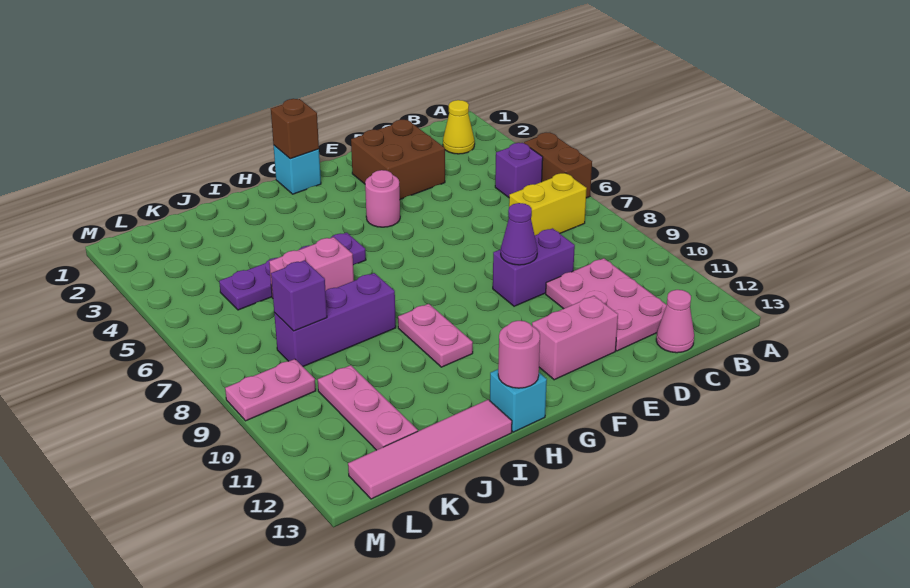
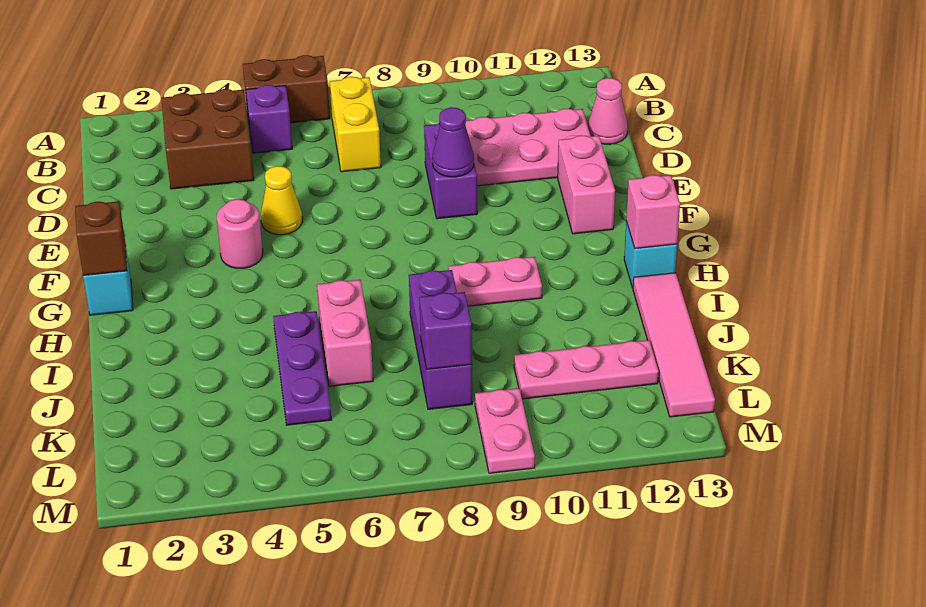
yellow 1x1 cone [443,100,475,154] -> yellow 1x1 cone moved to [261,166,303,235]
brown 2x2 brick [351,120,445,199] -> brown 2x2 brick moved to [161,89,254,189]
purple 1x4 plate [219,233,366,310] -> purple 1x3 plate [273,311,331,425]
pink 1x1 round brick [498,321,540,388] -> pink 1x1 brick [626,175,680,249]

